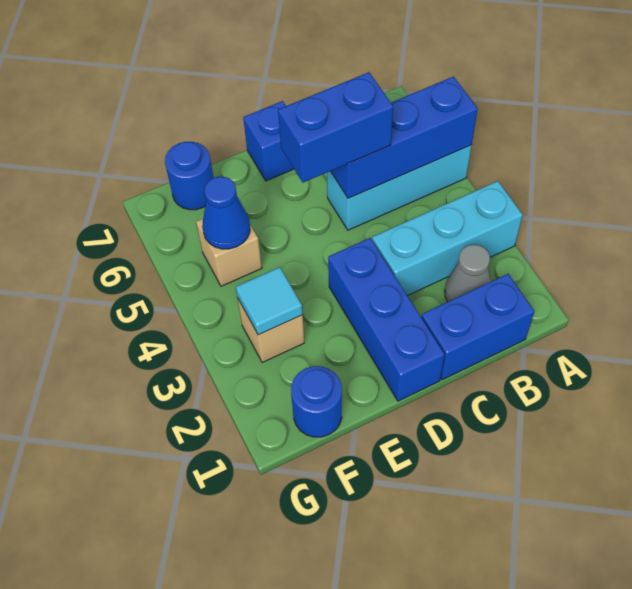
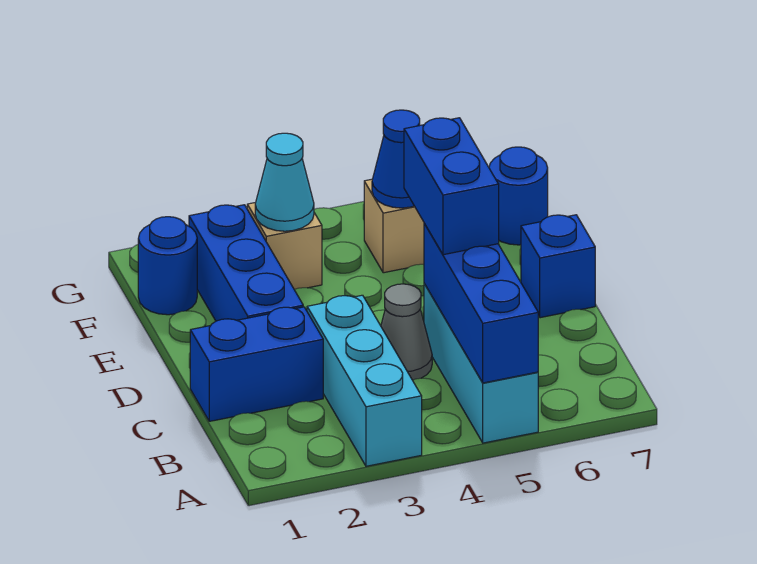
blue 1x2 brick [421,274,534,380] -> blue 1x2 brick turned to [190,307,323,421]
grey 1x1 cone [445,245,491,302] -> grey 1x1 cone moved to [381,284,432,380]
blue 1x3 brick [328,238,445,401] -> blue 1x3 brick turned to [189,205,303,321]
cyan 1x1 tile [236,267,303,335] -> cyan 1x1 cone [255,133,314,231]

